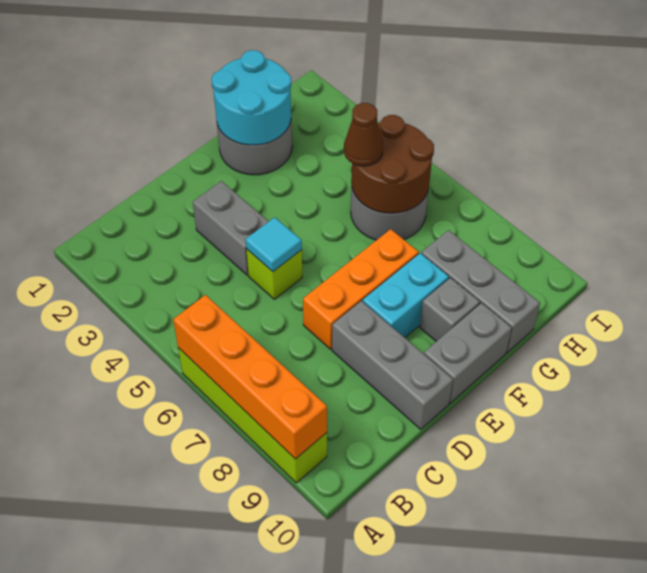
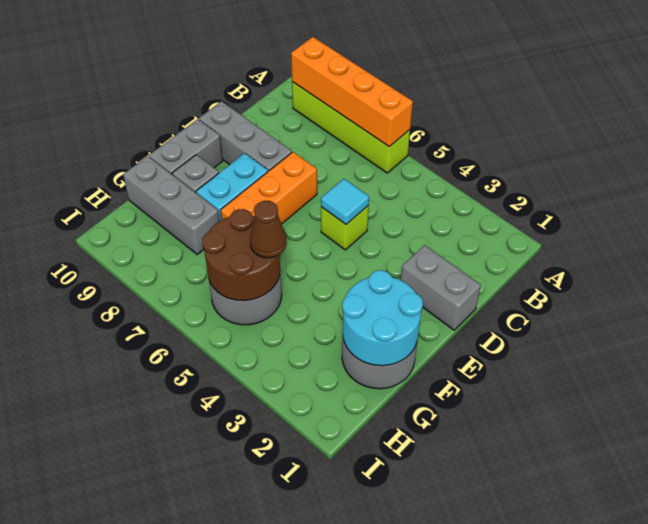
grey 1x2 brick [193,181,269,275] -> grey 1x2 brick moved to [401,245,481,330]

